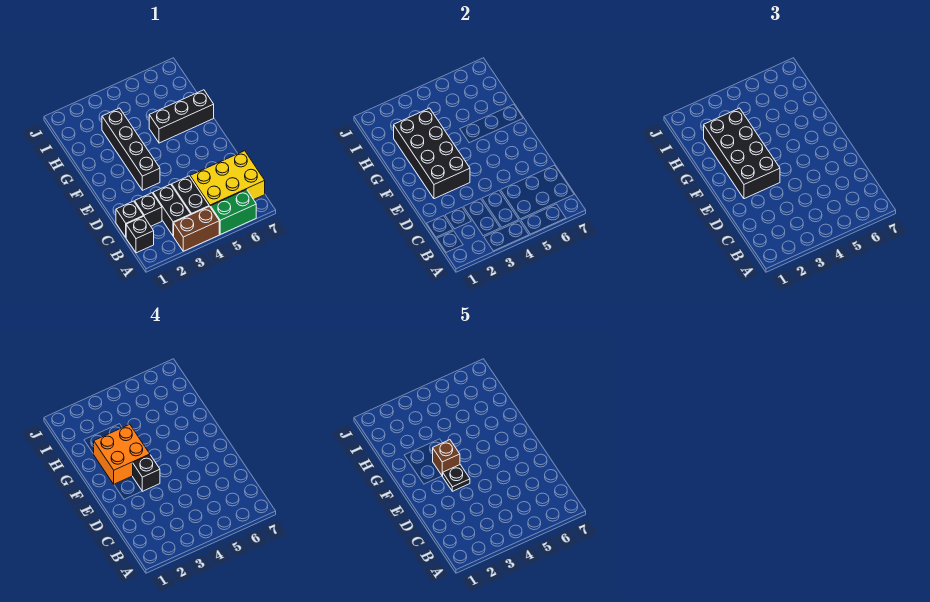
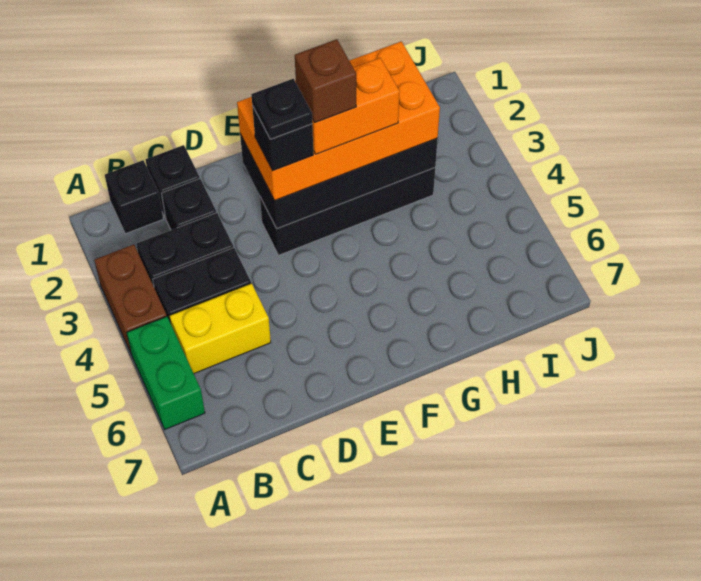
yellow 2x3 brick [190,151,265,207] -> yellow 1x2 brick [170,283,271,373]
black 2x4 brick [704,108,780,199] -> orange 2x4 brick [237,41,440,200]
orange 2x2 brick [94,424,150,484] -> orange 1x2 brick [312,58,400,154]
black 1x3 brick [149,90,214,143] -> none

